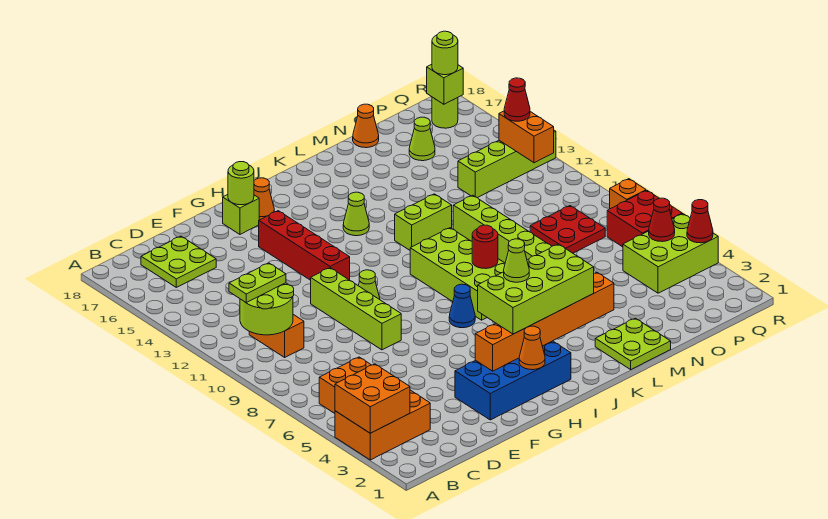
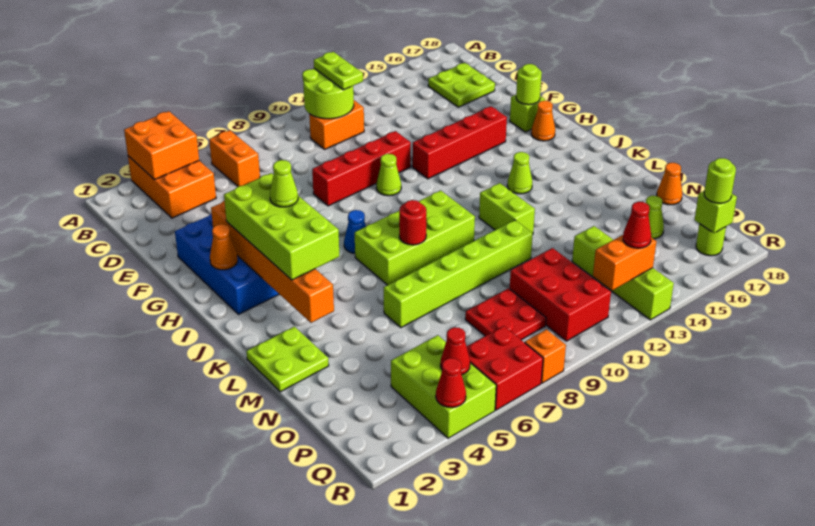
lime 1x4 brick [311,268,401,350] -> red 1x4 brick [312,131,411,206]
none -> red 2x3 brick [510,248,611,341]

